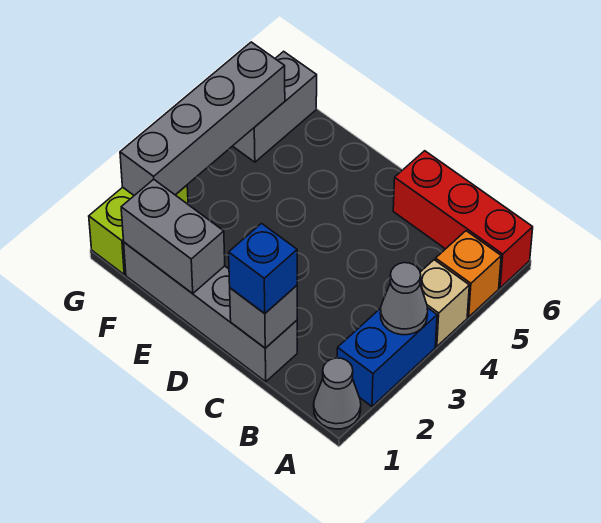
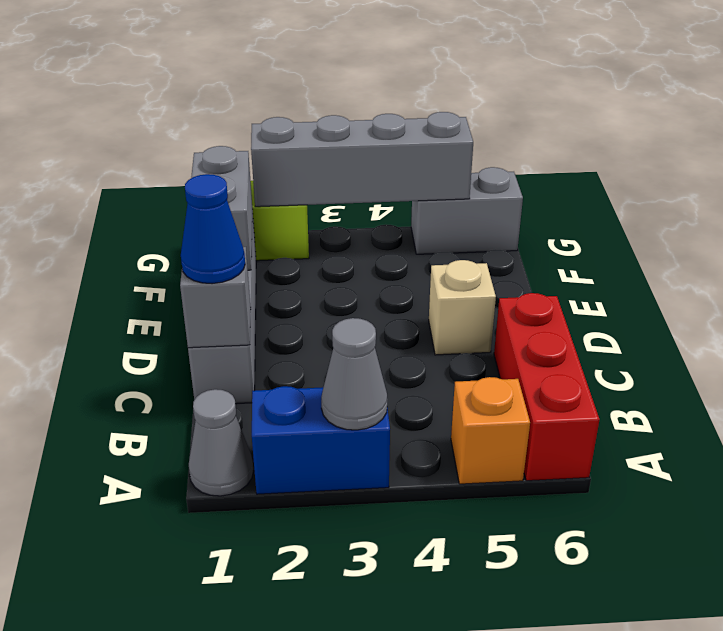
tan 1x1 brick [420,260,469,346] -> tan 1x1 brick moved to [429,260,496,355]
blue 1x1 brick [229,223,297,313] -> blue 1x1 cone [181,174,245,284]

